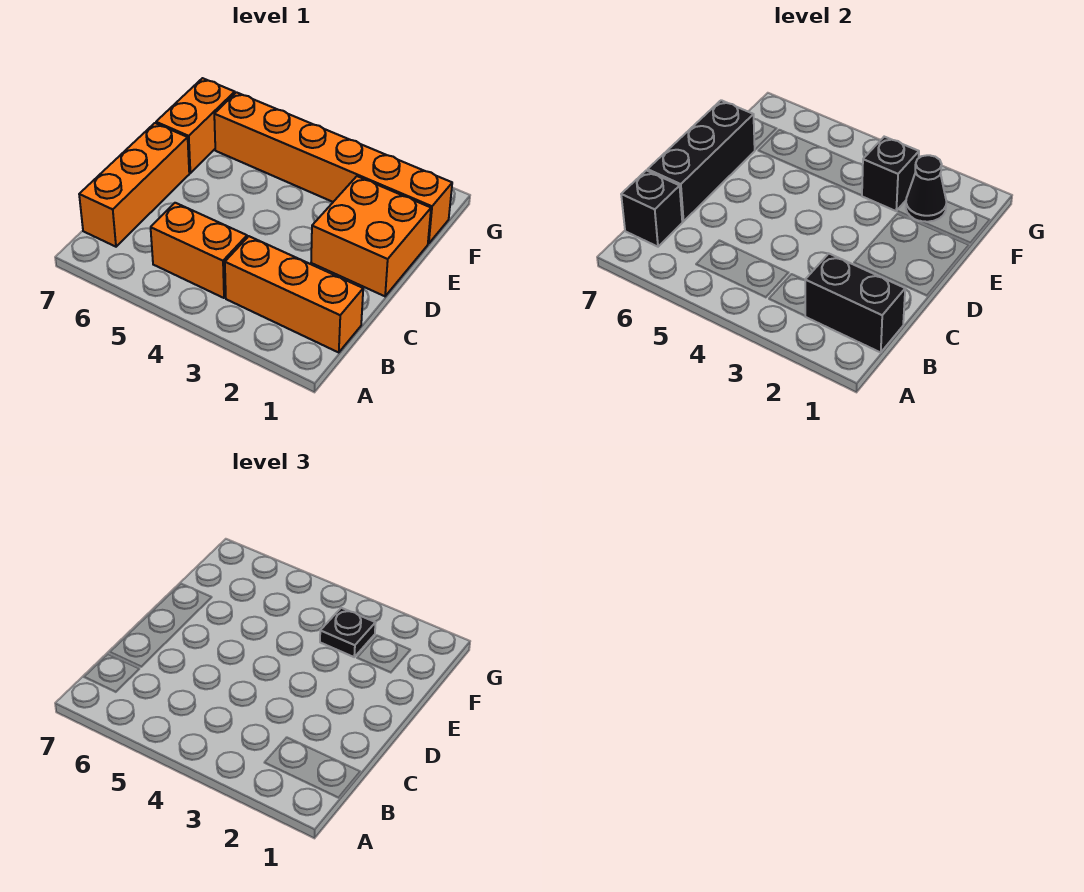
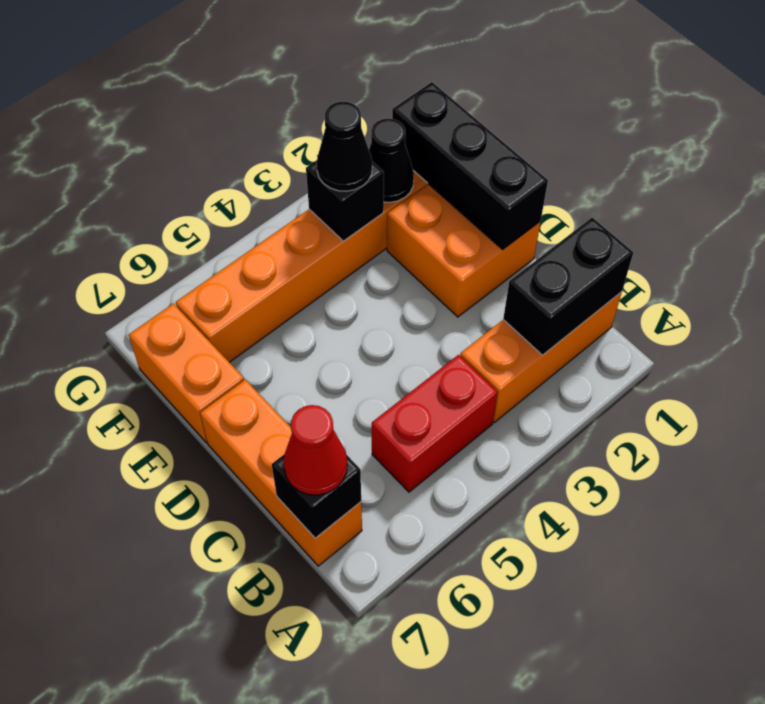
orange 1x2 brick [151,203,247,298] -> red 1x2 brick [372,355,498,492]
none -> red 1x1 cone [284,405,347,495]
black 1x3 brick [648,100,755,221] -> black 1x3 brick moved to [392,82,548,249]
black 1x1 plate [320,608,375,657] -> black 1x1 cone [317,102,372,191]

